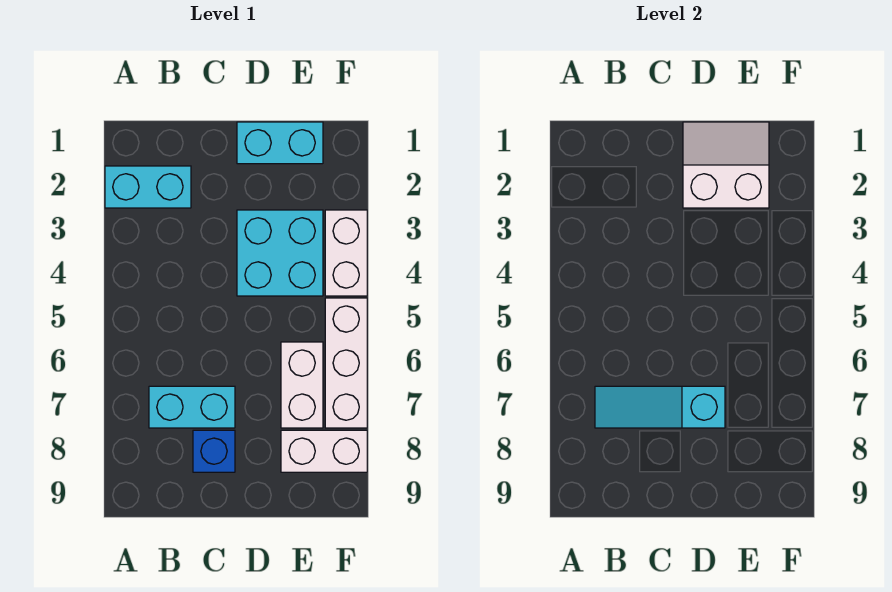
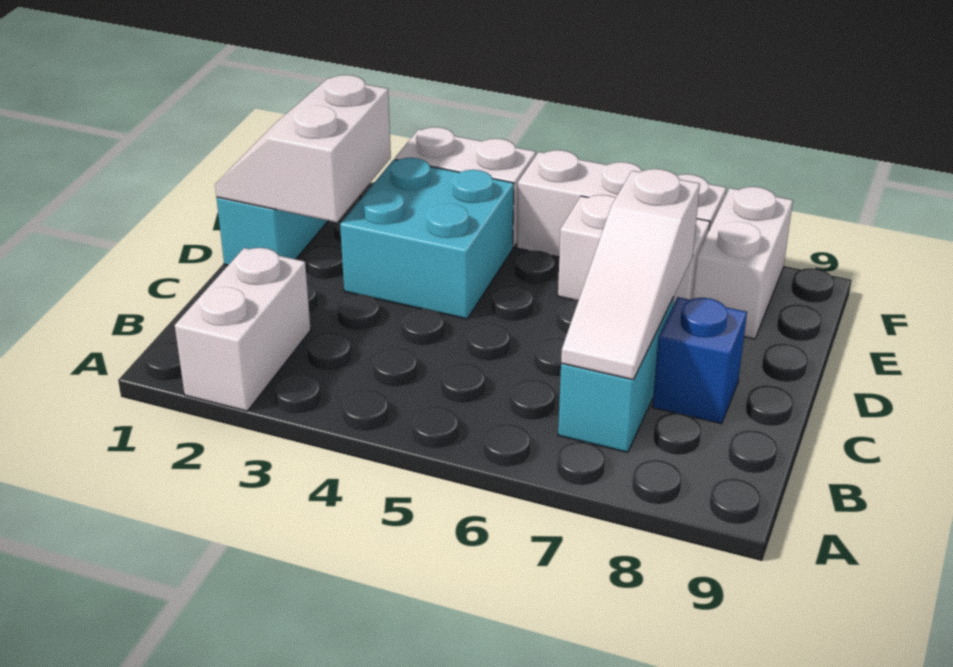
cyan 1x2 brick [105,166,191,208] -> white 1x2 brick [175,248,311,411]
cyan 1x3 slope [595,386,725,428] -> white 1x3 slope [561,169,700,380]

